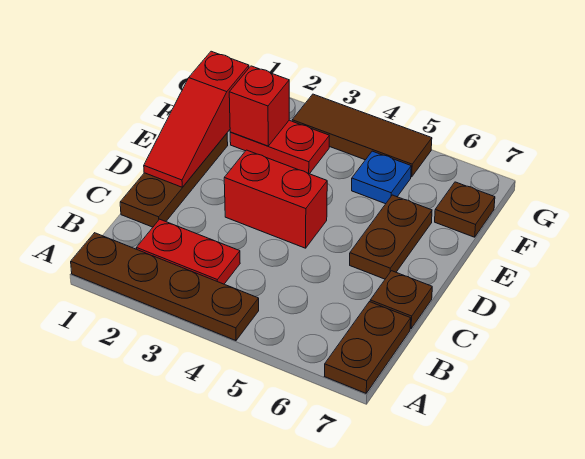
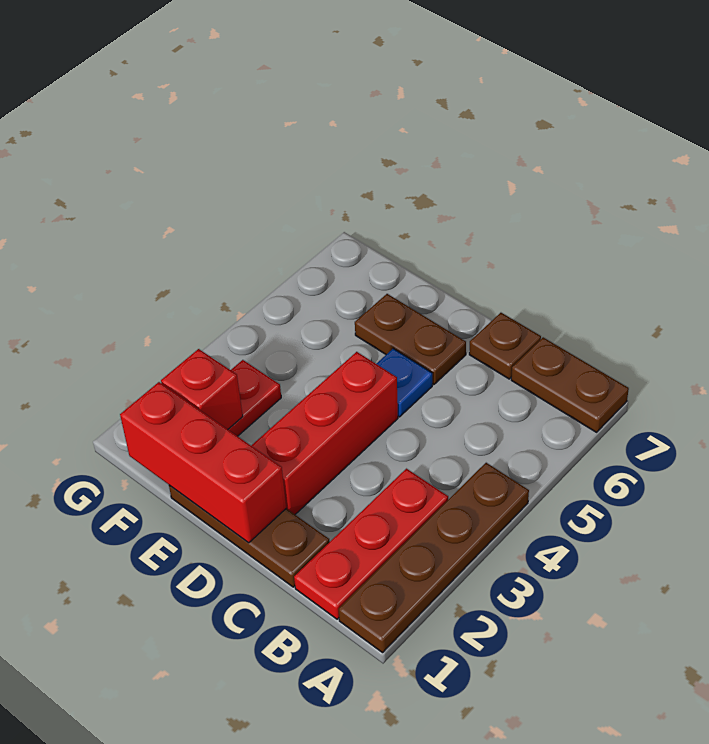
red 1x2 plate [137,219,240,284] -> red 1x3 plate [294,469,448,619]
red 1x3 slope [144,51,249,187] -> red 1x3 brick [120,382,286,543]
red 1x2 brick [224,150,327,248] -> red 1x3 brick [251,352,398,514]
blue 1x1 plate [352,151,411,204] -> blue 1x1 plate moved to [376,349,432,417]
brown 1x1 plate [435,182,495,237] -> none
brown 1x3 tile [292,94,432,177] -> none

